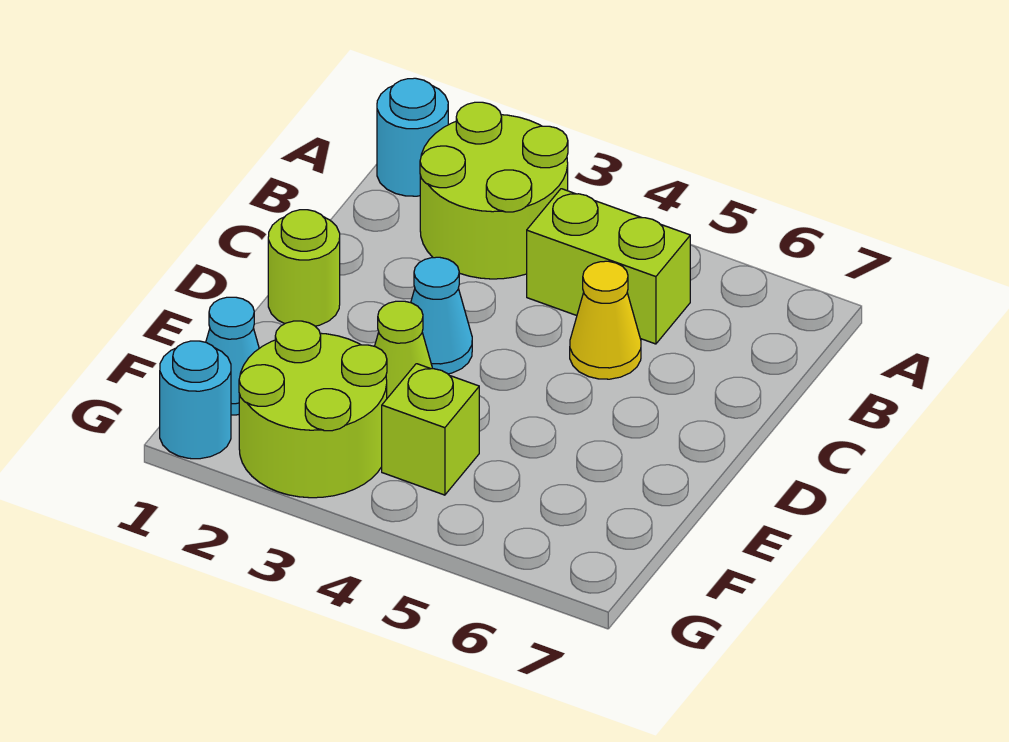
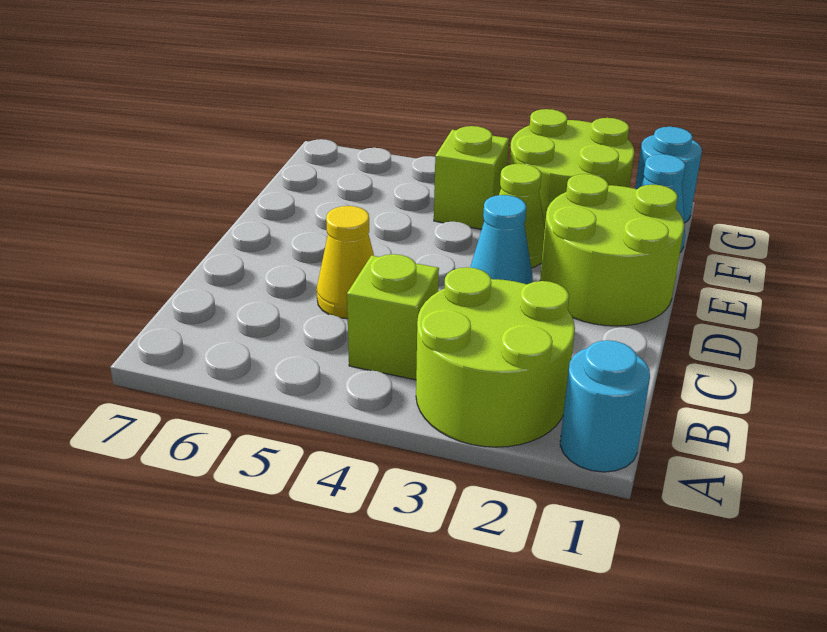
lime 1x2 brick [527,189,690,344] -> lime 1x1 brick [347,254,439,380]
lime 1x1 round brick [268,210,340,326] -> lime 2x2 round brick [540,174,684,326]

